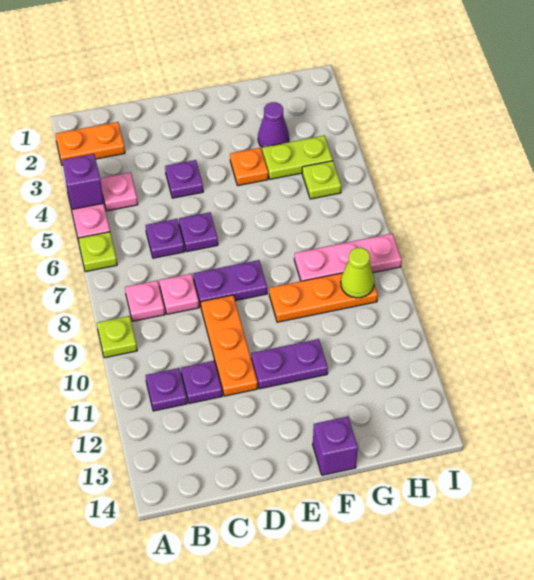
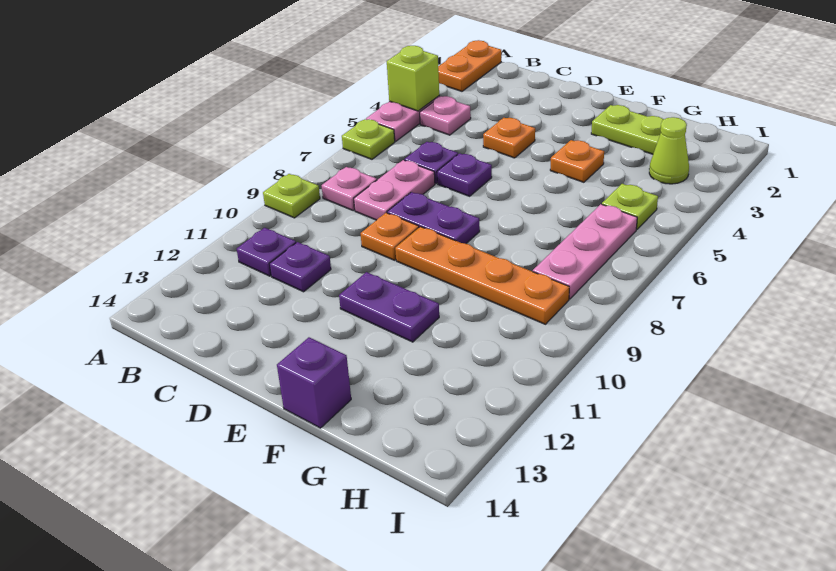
orange 1x2 plate [55,122,125,165] -> orange 1x2 plate turned to [438,40,501,91]
purple 1x1 brick [62,154,104,209] -> lime 1x1 brick [387,46,439,111]
pink 1x1 plate [159,274,199,314] -> pink 1x2 plate [354,160,435,220]
purple 1x1 plate [165,160,203,198] -> orange 1x1 plate [483,118,535,158]
orange 1x3 plate [201,295,258,396] -> orange 1x1 plate [361,213,419,260]
orange 1x3 plate [269,273,378,322] -> orange 1x4 plate [395,227,569,324]
purple 1x1 cone [258,102,289,147] -> none
lime 1x2 plate [262,135,333,179] -> lime 1x2 plate moved to [591,105,664,154]
pink 1x3 plate [294,233,402,281] -> pink 1x3 plate turned to [533,204,637,299]
lime 1x1 cone [341,248,374,298] -> lime 1x1 cone moved to [649,117,689,184]

